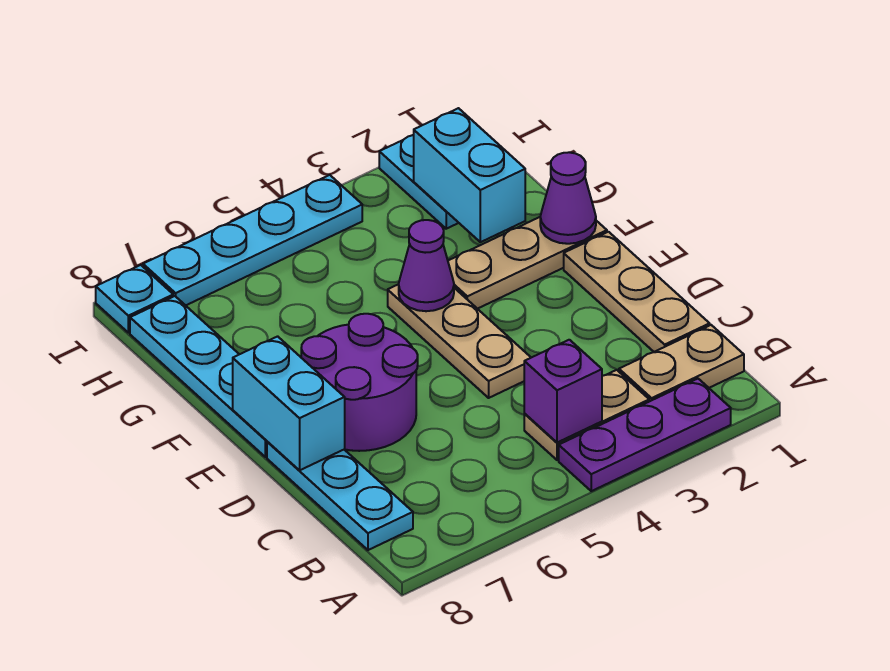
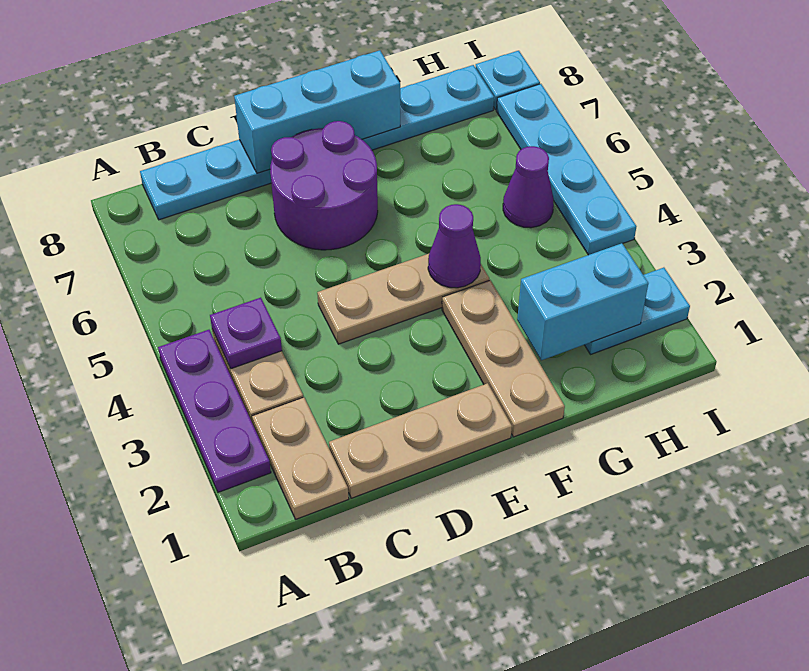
purple 1x1 brick [524,340,602,443] -> purple 1x1 plate [210,298,282,369]
cyan 1x2 brick [233,336,345,470] -> cyan 1x3 brick [234,50,400,173]
purple 1x1 cone [540,152,596,244] -> purple 1x1 cone moved to [503,146,554,228]

